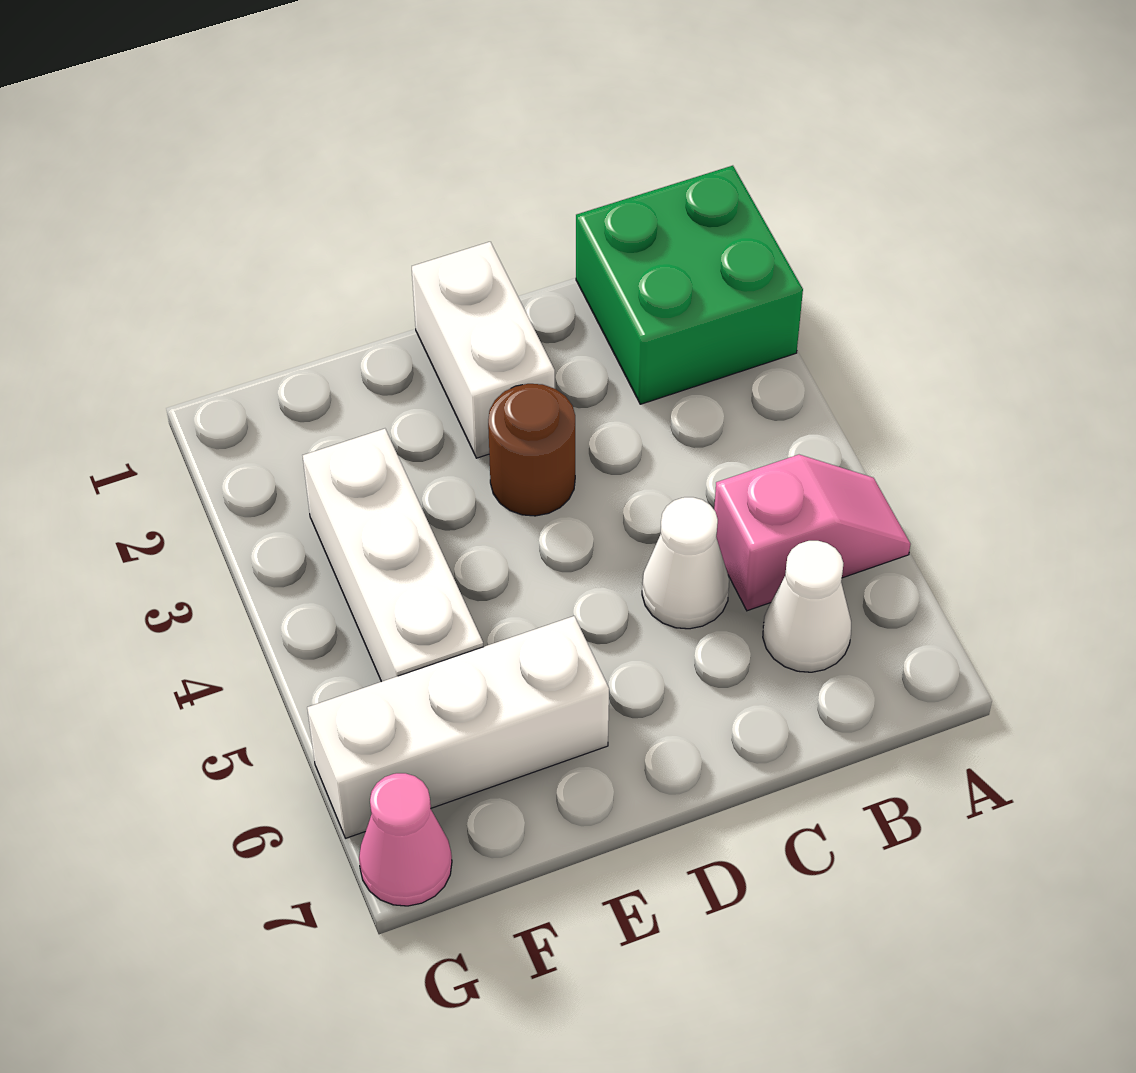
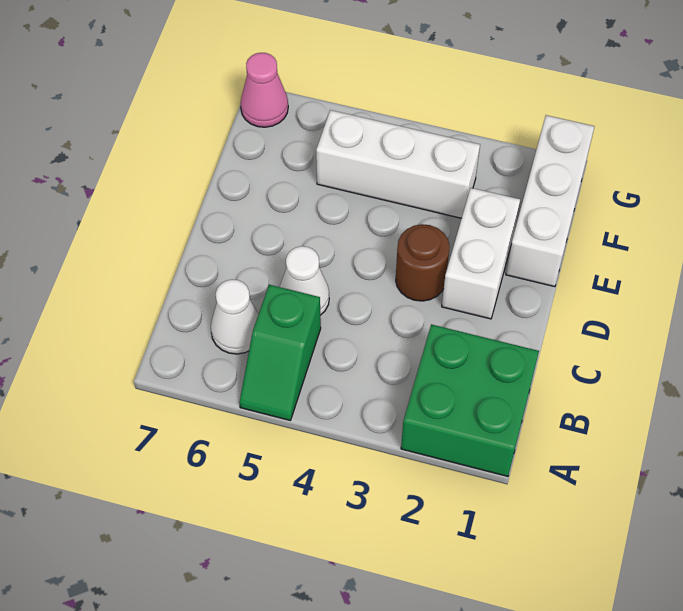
pink 1x2 slope [714,455,910,611] -> green 1x2 slope [239,285,321,420]
white 1x2 brick [412,242,555,458] -> white 1x2 brick turned to [442,188,520,319]
white 1x3 brick [307,616,609,838] -> white 1x3 brick moved to [506,115,595,287]

